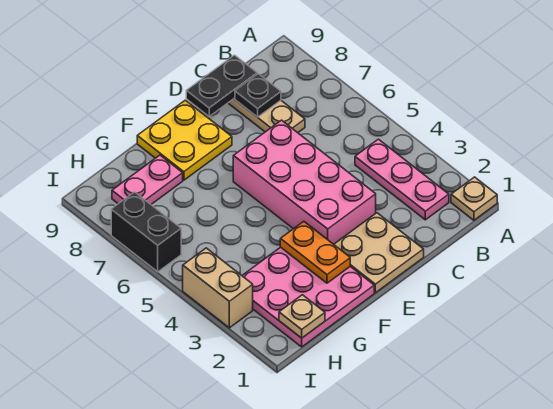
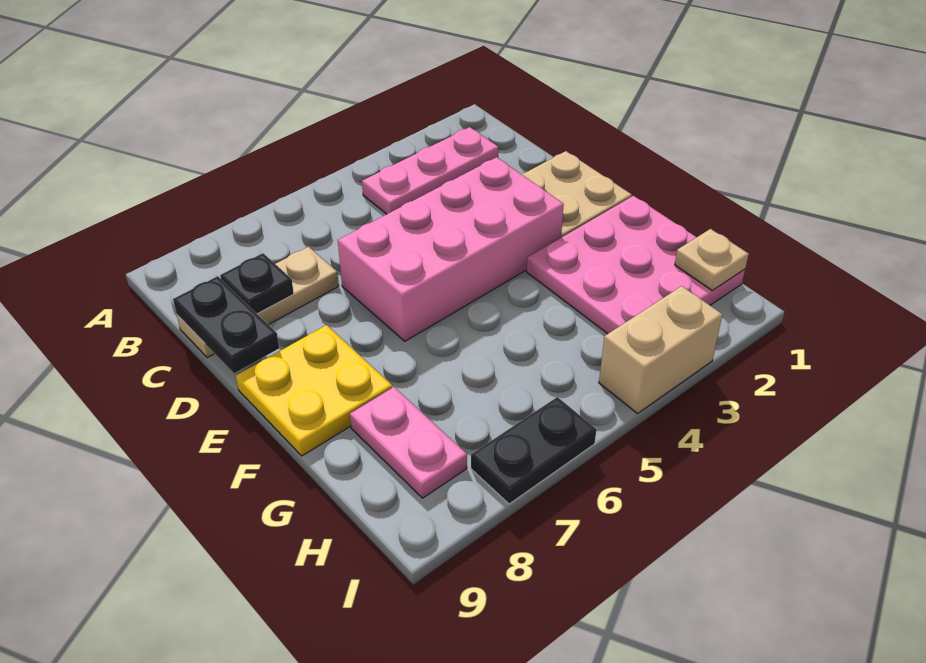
tan 1x1 plate [451,177,497,220] -> none
orange 1x2 plate [280,221,350,283] -> none
black 1x2 brick [111,192,181,272] -> black 1x2 plate [471,397,596,504]

